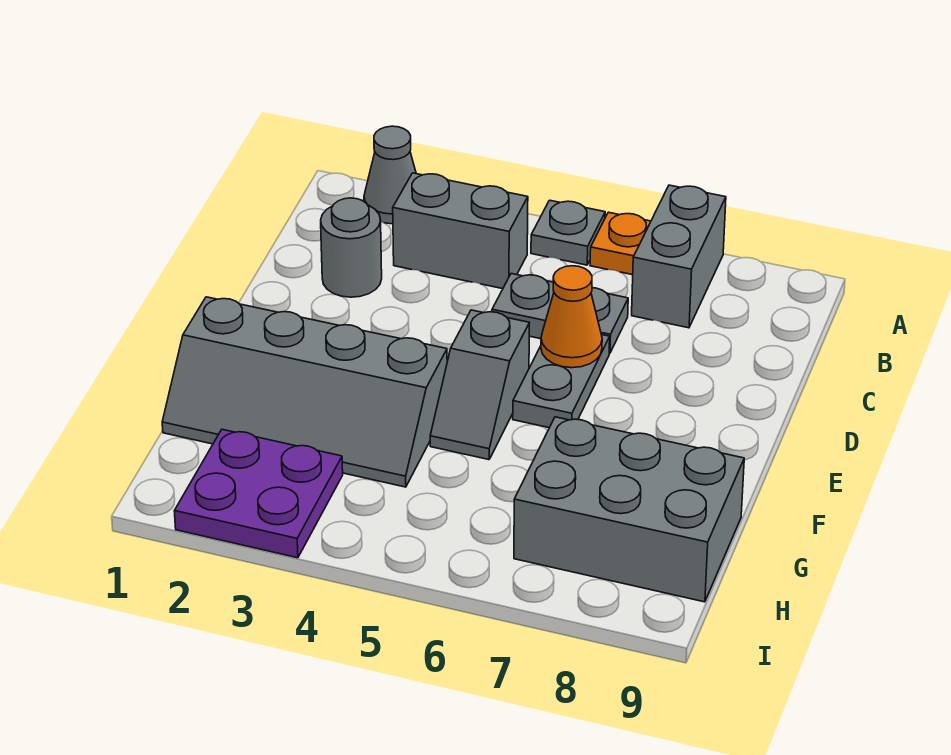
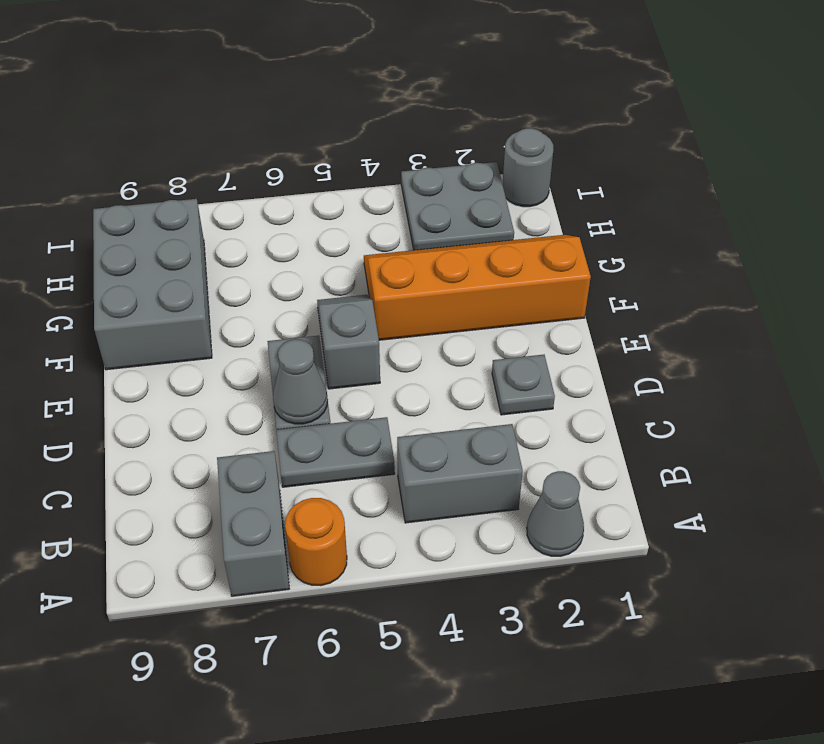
grey 1x1 plate [531,200,605,265] -> grey 1x1 plate moved to [492,355,555,415]
orange 1x1 plate [590,212,651,275] -> orange 1x1 round brick [285,498,347,585]
grey 1x1 round brick [321,198,382,297] -> grey 1x1 round brick moved to [503,128,554,207]
orange 1x1 cone [541,266,602,368] -> grey 1x1 cone [273,339,328,424]
grey 2x4 slope [162,297,447,487] -> orange 2x4 slope [364,235,591,340]
grey 2x3 brick [514,417,744,602] -> grey 2x3 brick turned to [93,199,212,370]
purple 2x2 plate [175,429,343,558] -> grey 2x2 plate [401,162,514,250]

